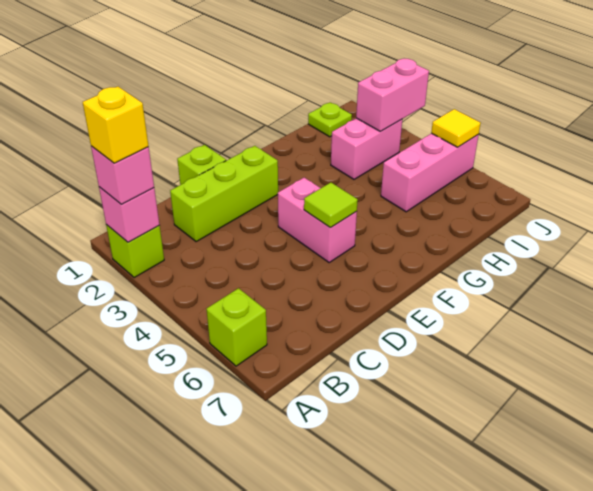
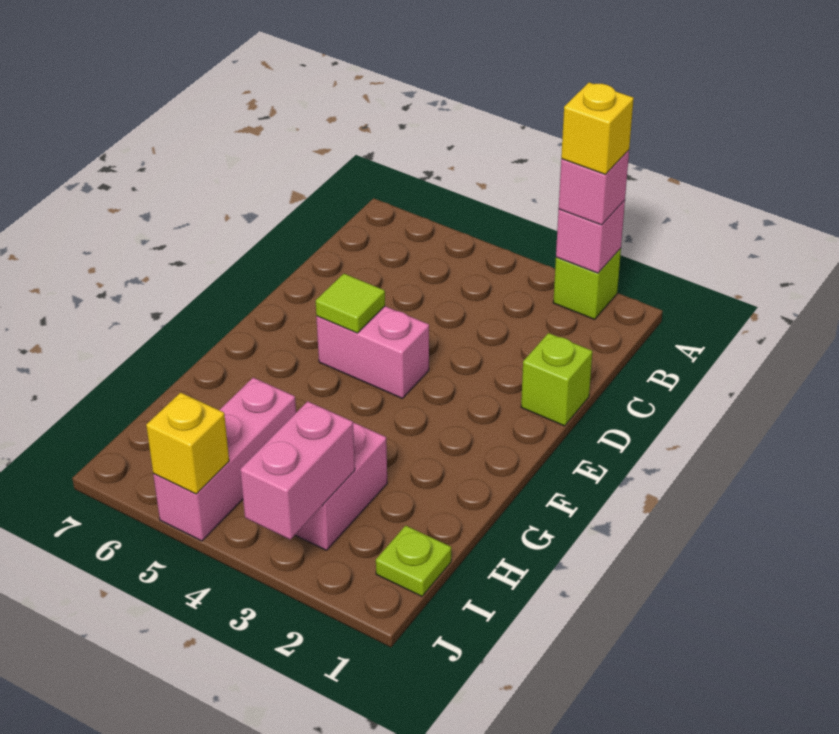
lime 1x1 brick [207,288,267,366] -> none
lime 1x3 brick [170,146,278,242] -> none
yellow 1x1 tile [431,109,481,147] -> yellow 1x1 brick [146,393,229,494]

